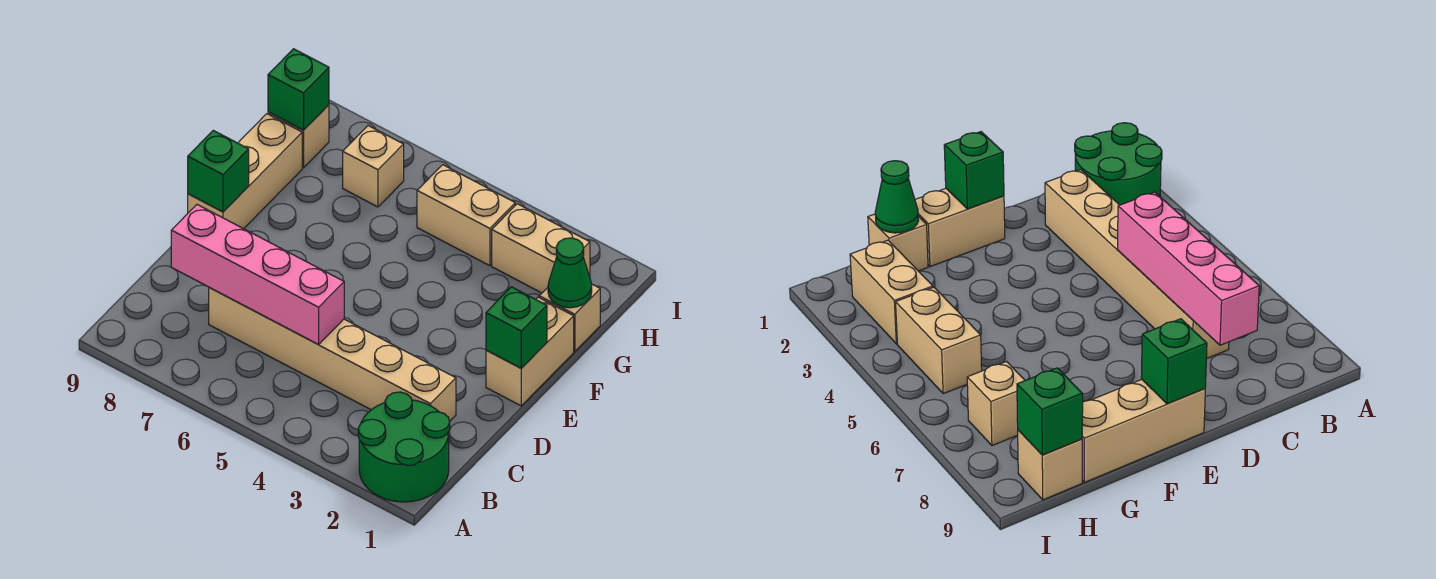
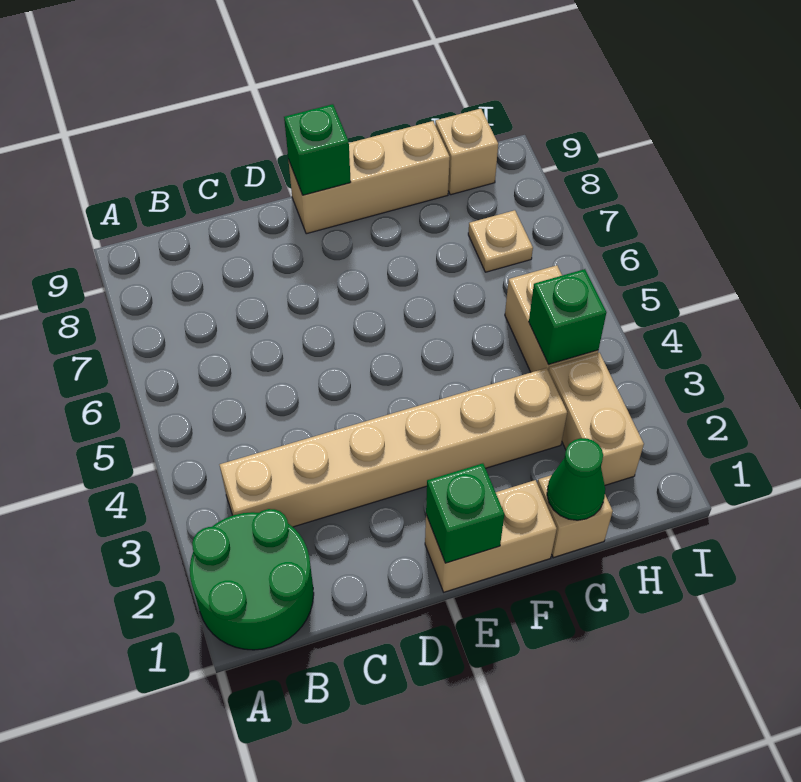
tan 1x6 brick [209,288,456,421] -> tan 1x6 brick turned to [220,368,567,527]
pink 1x4 brick [171,205,344,345] -> none
tan 1x1 brick [343,126,404,207] -> tan 1x1 plate [468,210,533,272]
green 1x1 brick [268,49,329,130] -> green 1x1 brick moved to [529,269,606,364]

